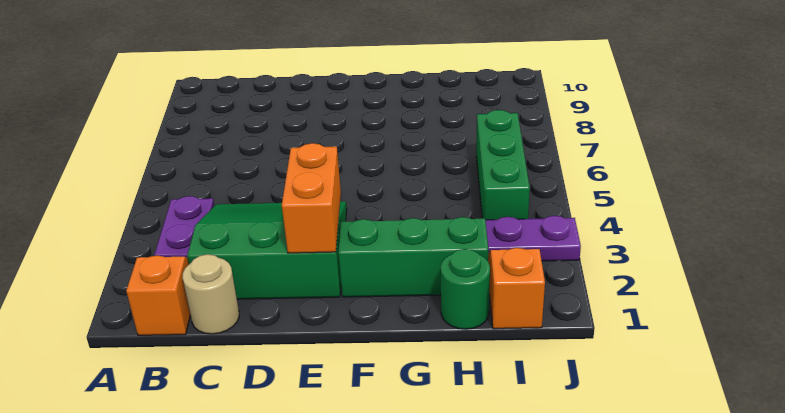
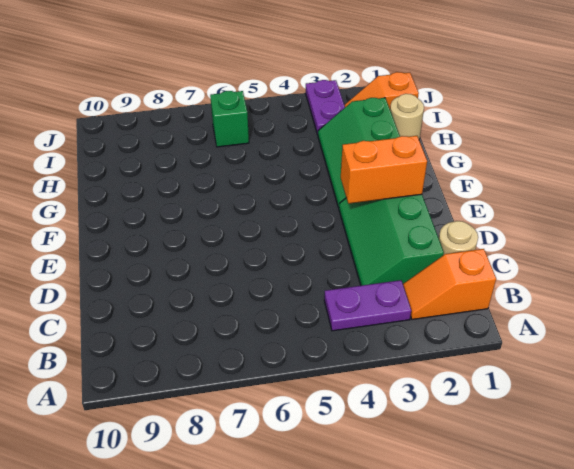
green 3x3 slope [187,201,347,299] -> green 2x3 slope [339,194,444,286]
green 1x1 round brick [441,249,490,329] -> tan 1x1 round brick [390,94,424,139]
green 1x3 brick [476,110,530,220] -> green 1x1 brick [210,91,249,147]

